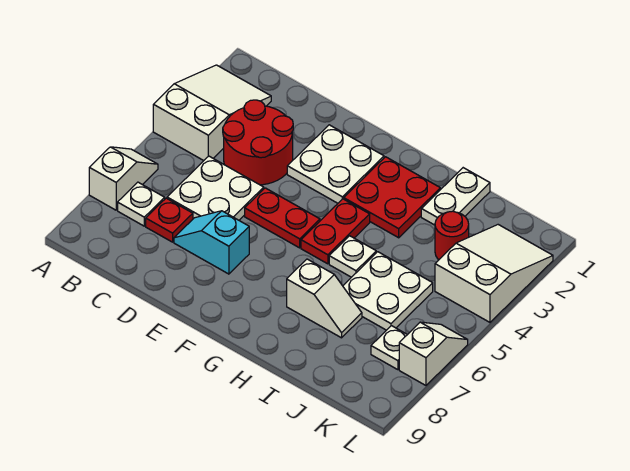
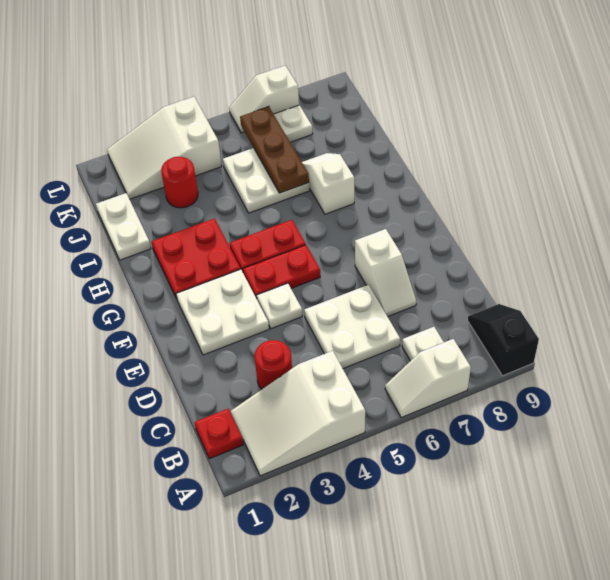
none -> black 1x2 slope [468,304,539,376]
red 2x2 round brick [223,100,293,185] -> red 1x1 round brick [255,340,292,389]
red 1x1 plate [146,198,193,242] -> red 1x1 plate moved to [194,409,243,459]
cyan 1x2 slope [174,211,249,274] -> white 1x2 slope [355,229,416,317]
red 1x2 plate [245,188,320,248] -> red 1x2 plate turned to [243,245,320,299]
white 1x1 plate [329,236,376,277] -> white 1x1 plate moved to [257,283,302,329]
white 1x2 plate [421,168,490,225] -> white 1x2 plate turned to [96,193,151,260]
none -> brown 1x3 plate [240,107,309,193]

